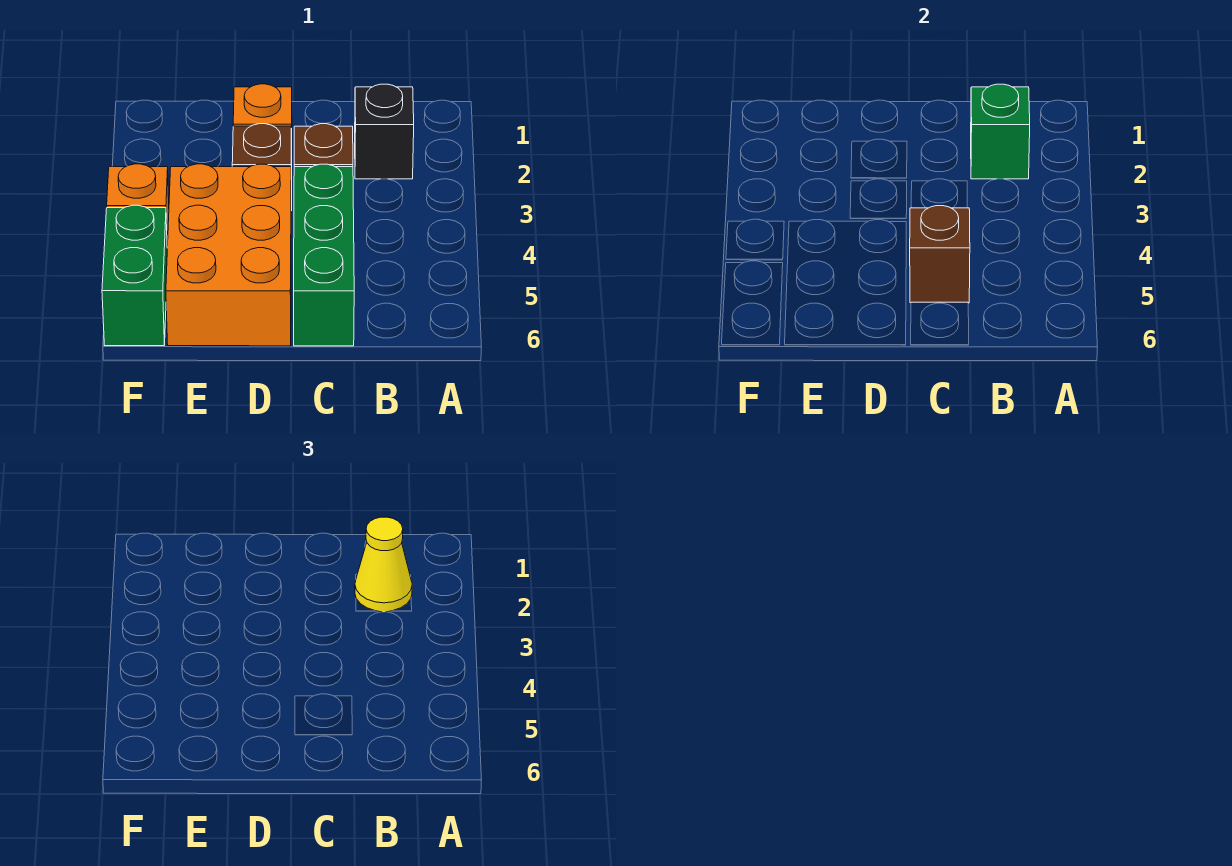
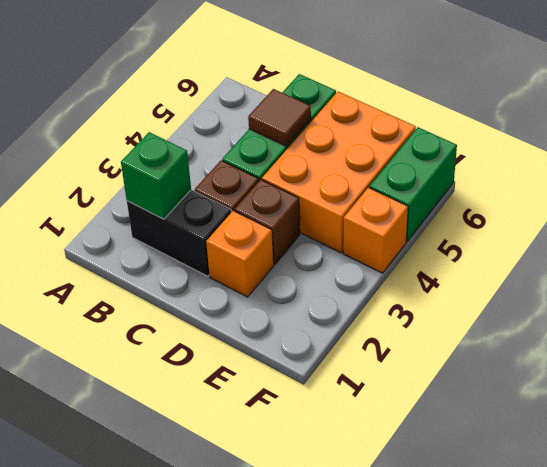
black 1x1 brick [355,84,414,179] -> black 1x2 brick [127,190,231,276]
yellow 1x1 cone [355,517,412,612] -> none
brown 1x1 brick [910,206,970,303] -> brown 1x1 tile [248,89,311,146]

